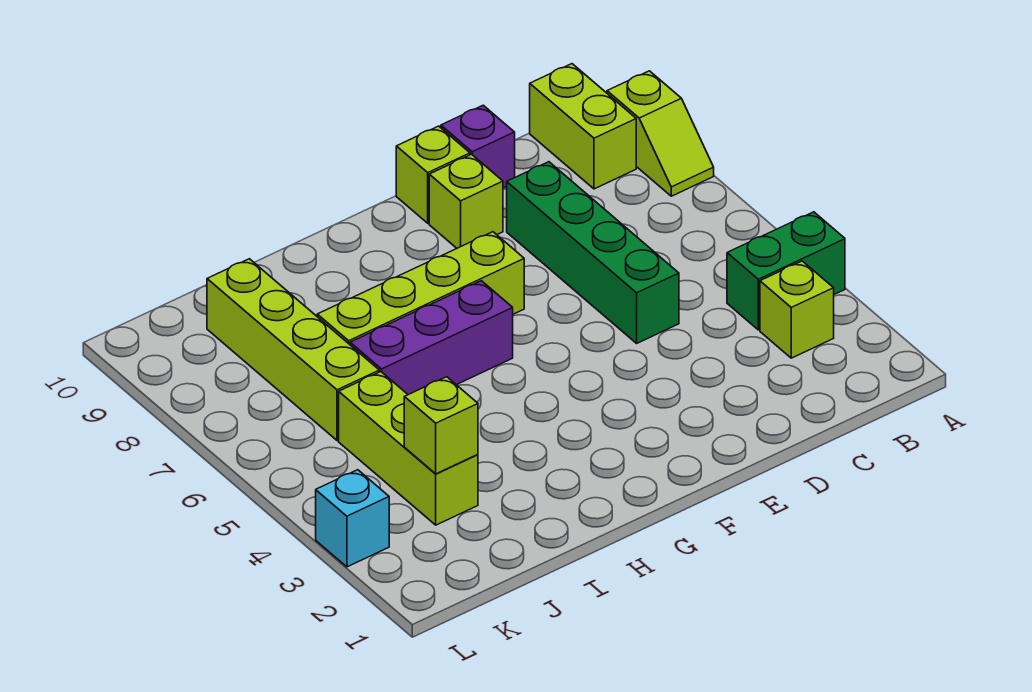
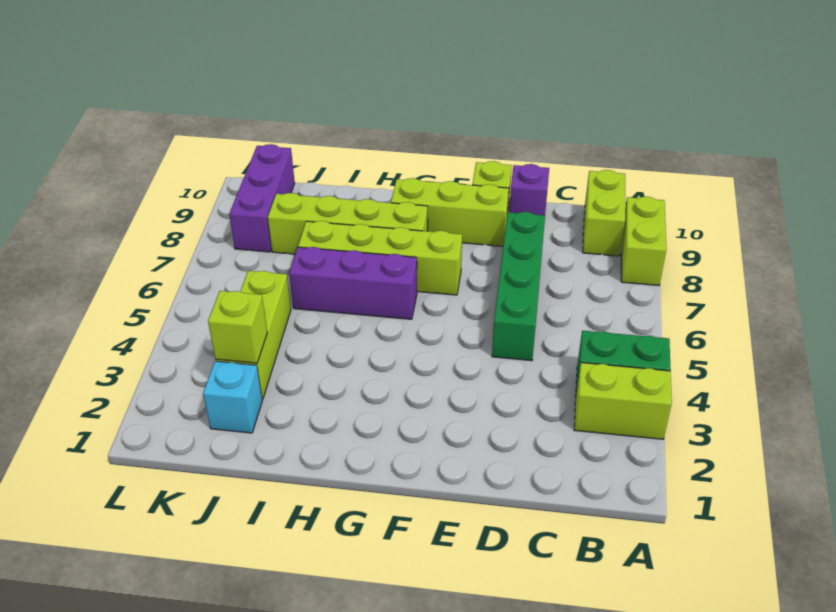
lime 1x2 slope [607,71,714,196] -> lime 1x2 brick [621,197,666,286]
lime 1x1 brick [760,261,834,358] -> lime 1x2 brick [574,363,672,439]
lime 1x1 brick [429,154,503,248] -> lime 1x3 brick [391,178,509,246]
lime 1x4 brick [207,259,379,441] -> lime 1x4 brick turned to [268,193,428,254]
none -> purple 1x3 brick [229,144,295,252]
cyan 1x1 brick [316,470,389,567] -> cyan 1x1 brick moved to [203,361,262,433]

